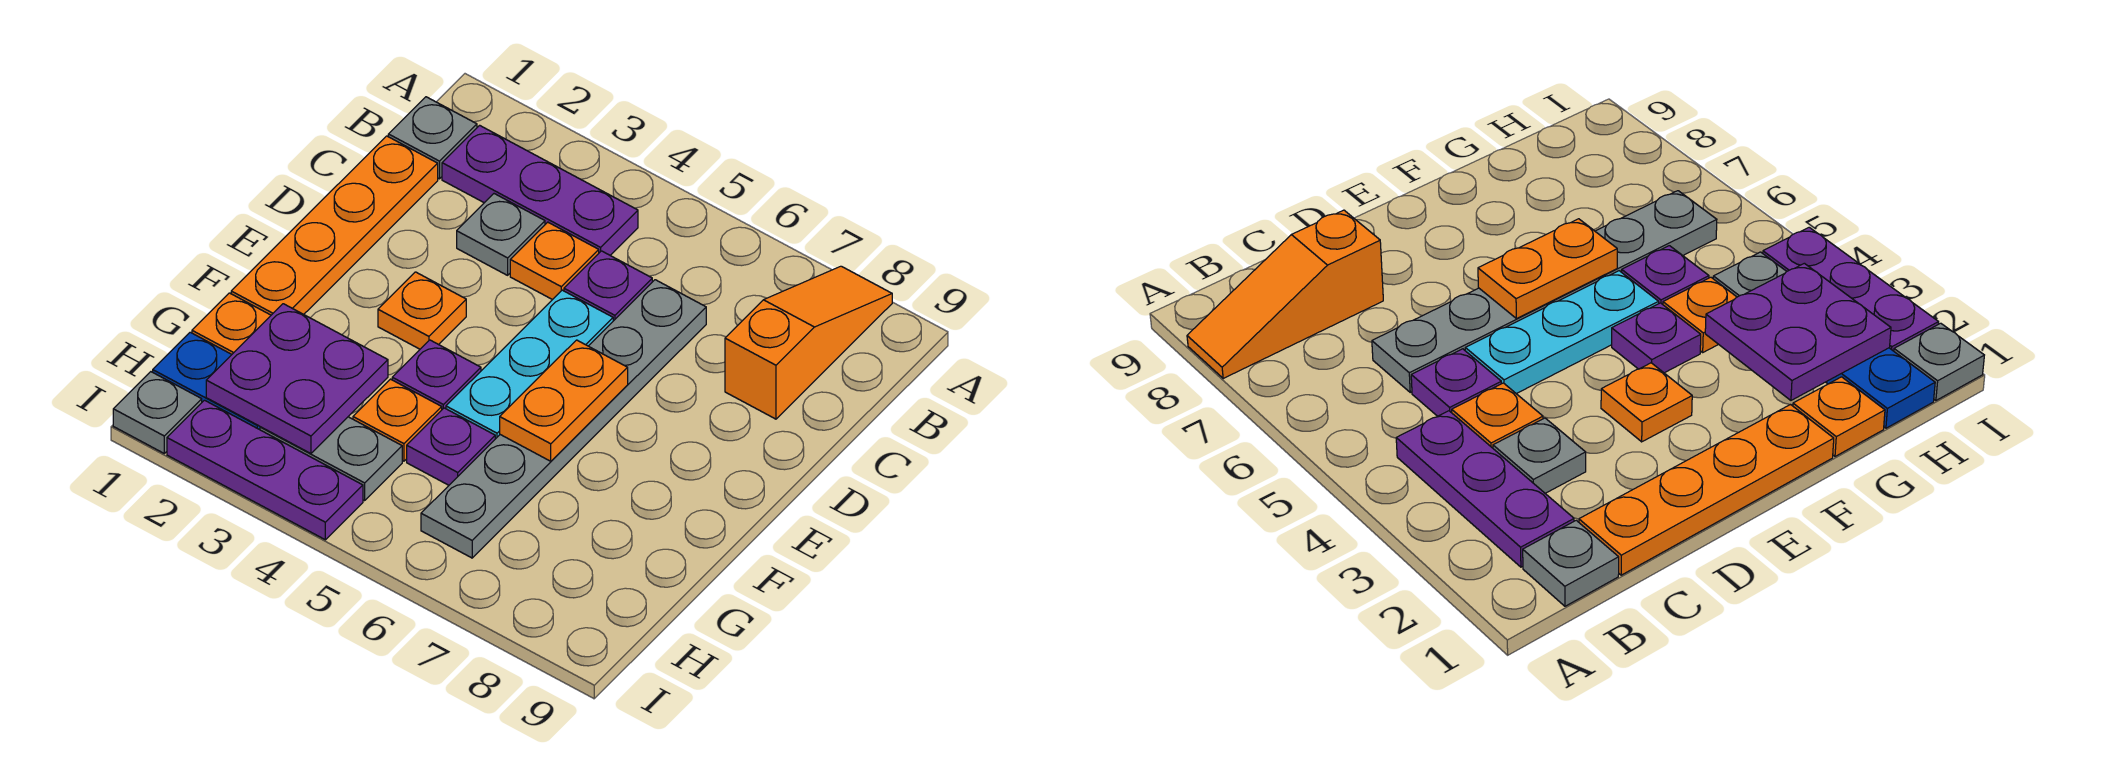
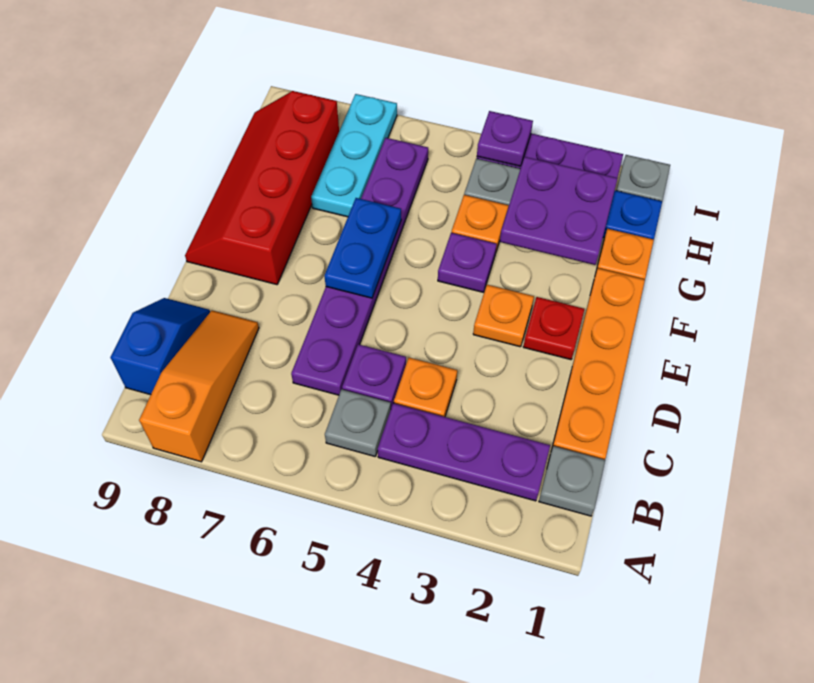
orange 1x3 slope [725,266,892,419] -> orange 1x3 slope turned to [139,310,259,462]
none -> blue 1x2 slope [110,298,210,395]
grey 1x1 plate [457,194,545,275] -> grey 1x1 plate moved to [325,389,391,456]
grey 1x6 plate [421,280,706,558] -> purple 1x6 plate [291,138,428,395]
cyan 1x3 plate [446,290,613,439] -> cyan 1x3 plate moved to [311,94,397,217]
none -> red 1x1 plate [523,297,584,360]
orange 1x2 plate [500,340,628,461] -> blue 1x2 plate [324,198,401,298]
none -> red 2x4 slope [185,91,339,285]
purple 1x1 plate [407,408,495,485] -> purple 1x1 plate moved to [477,111,533,166]

